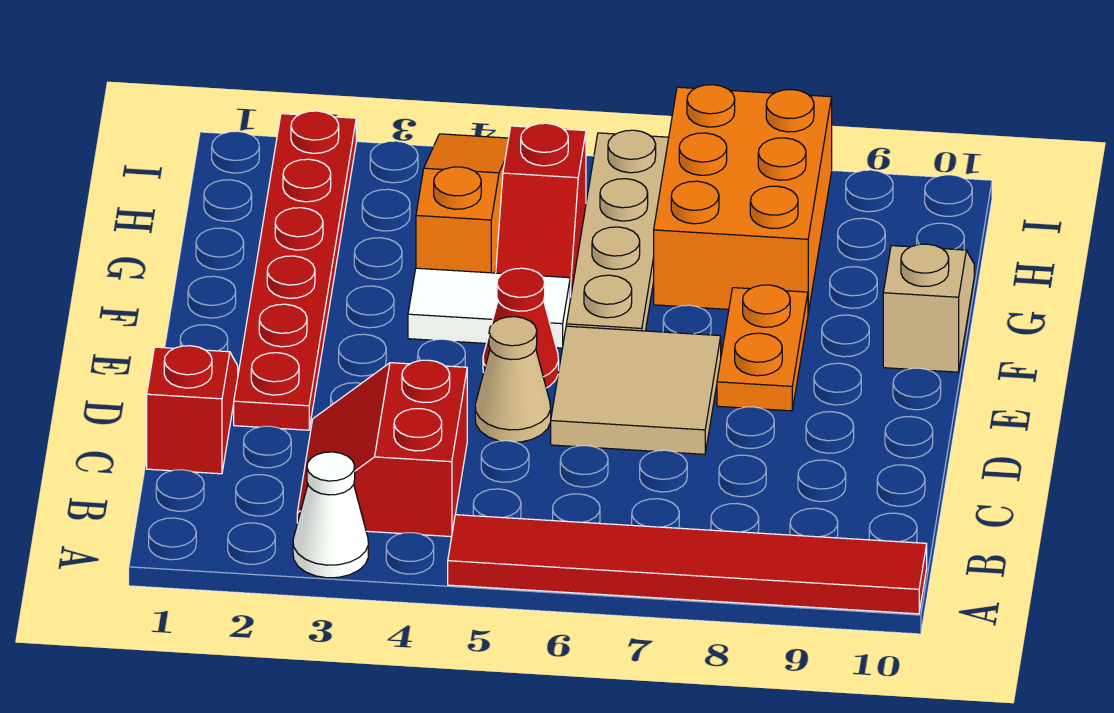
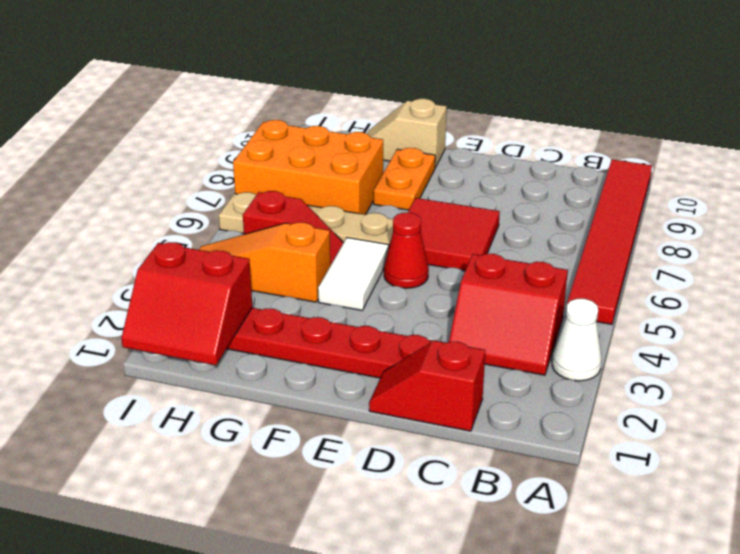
tan 1x1 cone [475,317,551,442] -> none
tan 2x2 tile [551,326,721,454] -> red 2x2 tile [408,198,500,271]
orange 1x2 plate [717,285,808,411] -> orange 1x2 plate turned to [374,148,435,210]
none -> red 2x2 slope [121,242,252,365]

